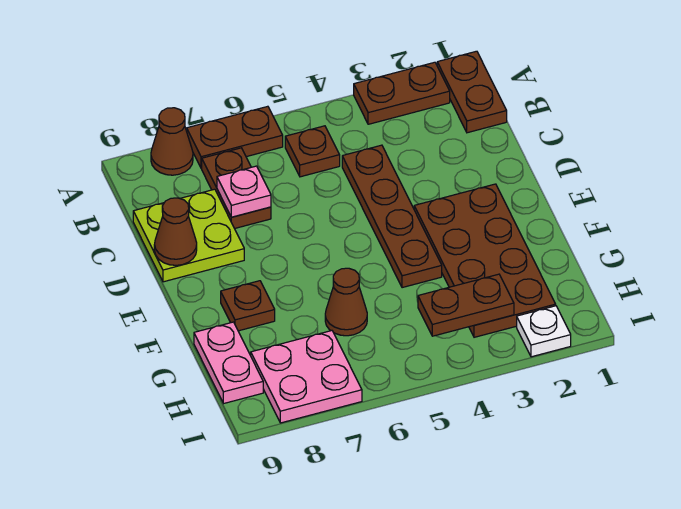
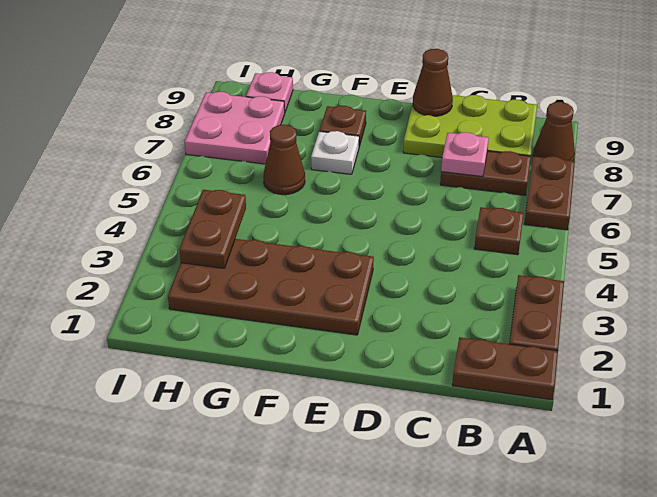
brown 1x4 plate [342,145,442,288] -> none
lime 2x2 plate [133,189,244,282] -> lime 2x3 plate [403,95,537,158]
pink 1x2 plate [194,322,263,403] -> pink 1x1 plate [246,72,293,112]
white 1x1 plate [517,306,571,357] -> white 1x1 plate moved to [311,131,359,174]

